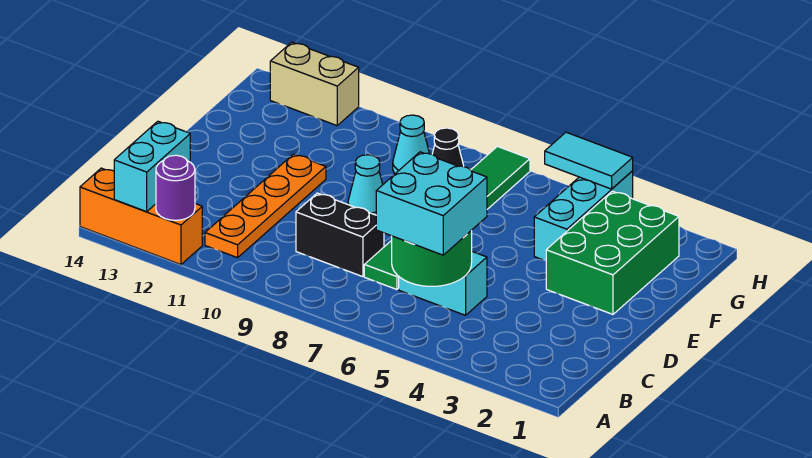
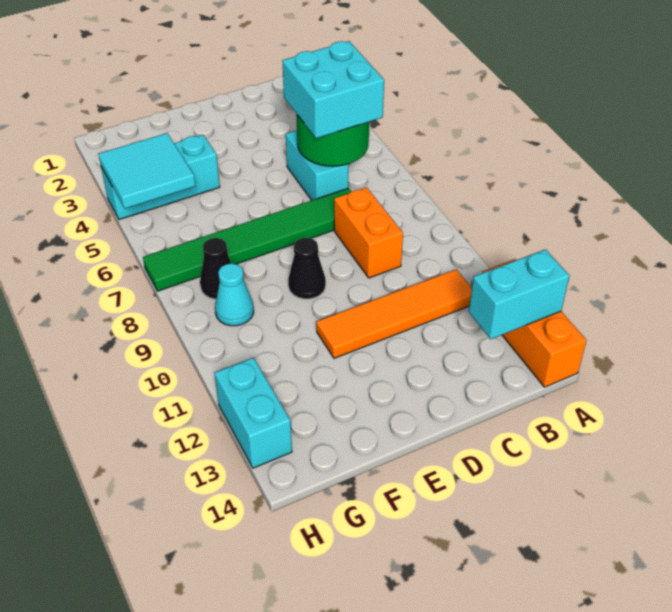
purple 1x1 round brick [156,155,195,220] -> none
orange 1x4 plate [205,154,326,258] -> orange 1x4 tile [316,269,472,358]
black 1x2 brick [296,193,384,277] -> orange 1x2 brick [334,187,403,278]
green 2x3 brick [546,191,679,314] -> none
cyan 1x1 cone [348,155,383,215] -> black 1x1 cone [288,238,326,299]
cyan 1x2 tile [545,132,633,189] -> cyan 2x2 tile [98,133,195,209]
tan 1x2 brick [270,42,359,126] -> cyan 1x2 brick [215,358,292,468]

